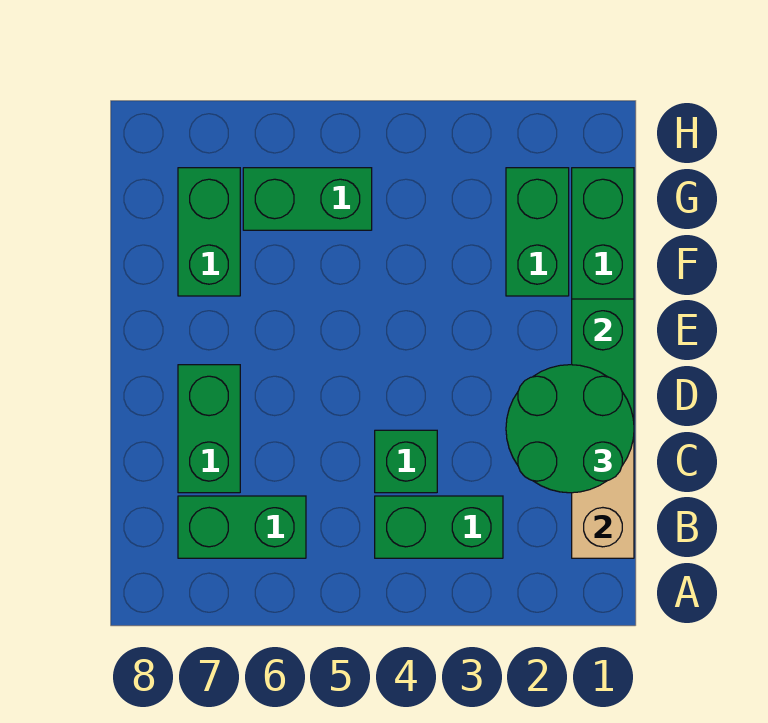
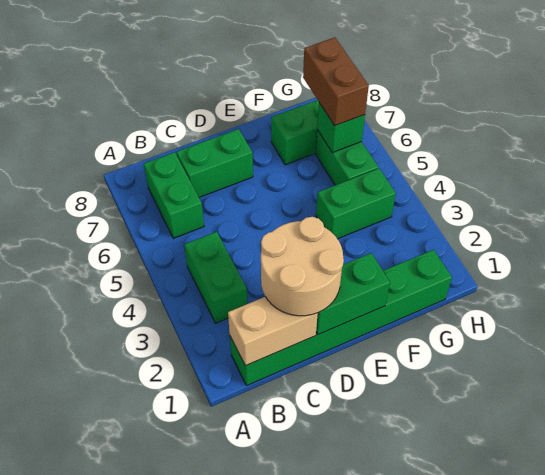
green 2x2 round brick [506,365,634,493] -> tan 2x2 round brick [261,217,344,316]
green 1x1 brick [375,430,437,493] -> green 1x1 brick moved to [317,103,365,153]
green 1x2 brick [506,168,569,296] -> green 1x2 brick moved to [316,168,396,239]
none -> brown 1x2 brick [303,37,369,126]

